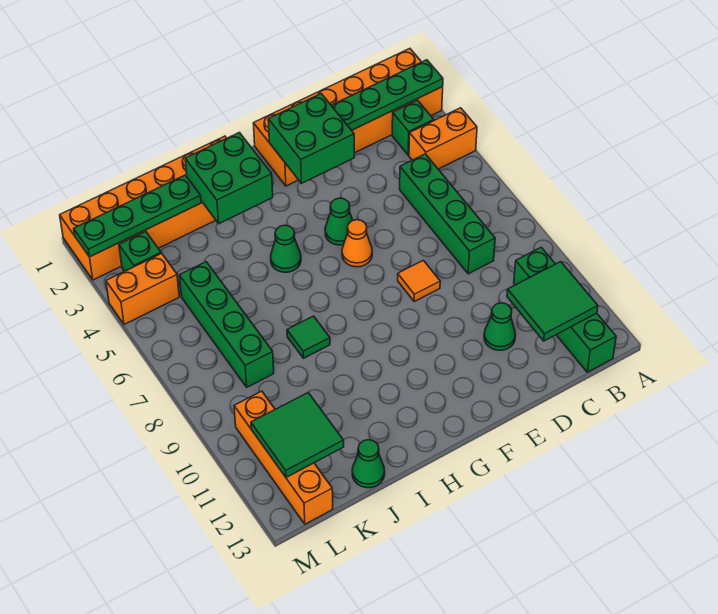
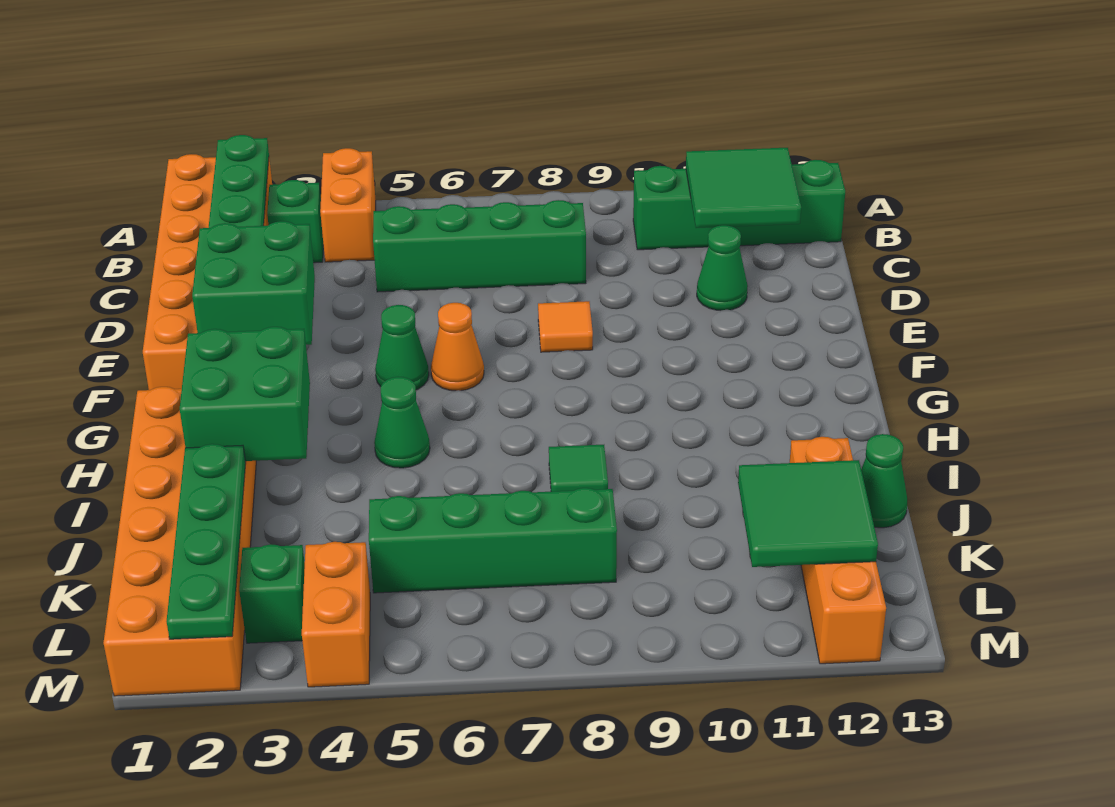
orange 1x4 brick [234,391,333,524] -> orange 1x4 brick turned to [790,437,886,664]

